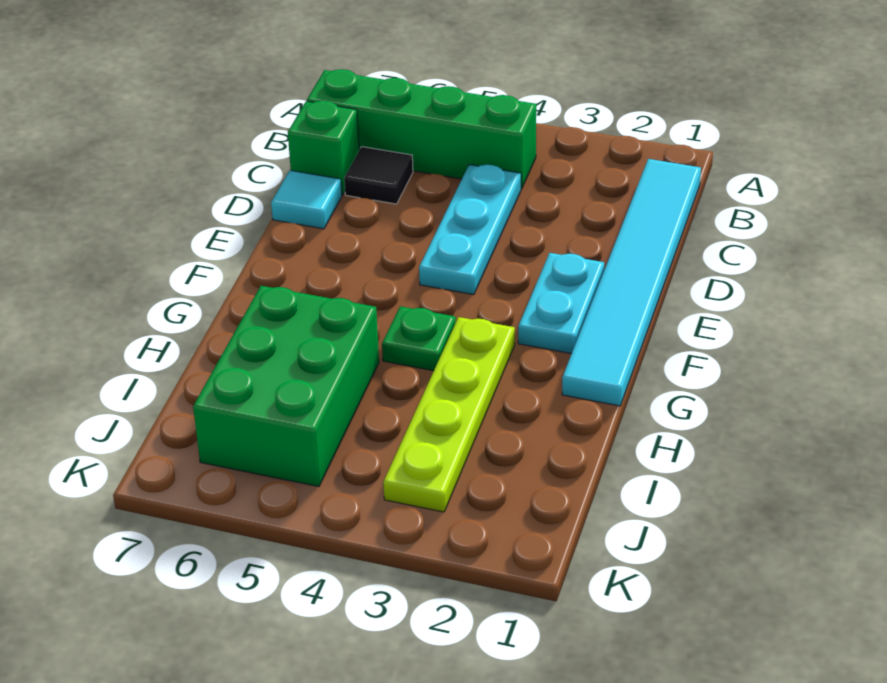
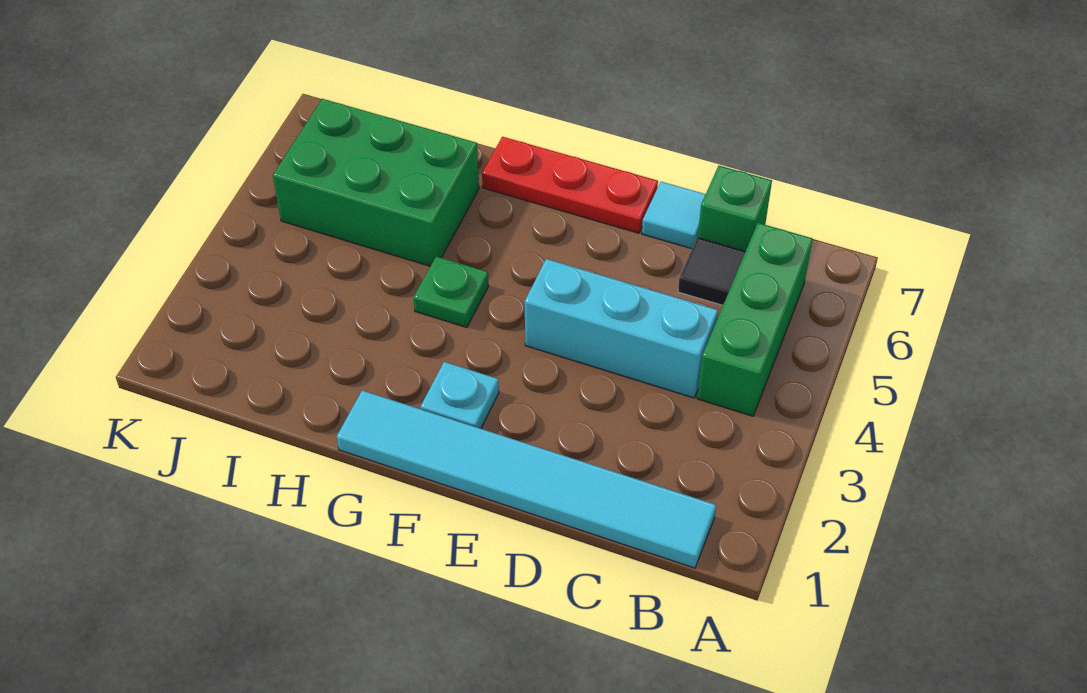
green 1x4 brick [307,69,536,189] -> green 1x3 brick [697,223,813,416]
cyan 1x3 plate [419,165,521,295] -> cyan 1x3 brick [525,259,718,398]
cyan 1x2 plate [518,253,604,354] -> cyan 1x1 plate [421,362,499,429]
none -> red 1x3 plate [482,137,658,233]
lime 1x4 plate [383,317,515,512] -> none

